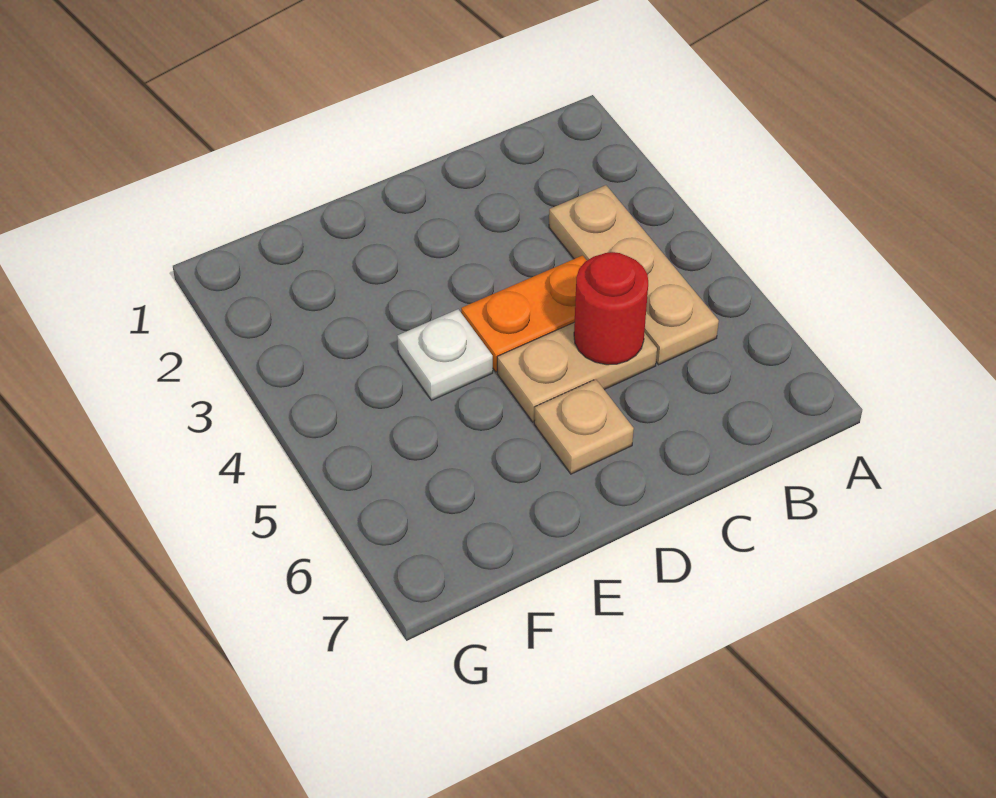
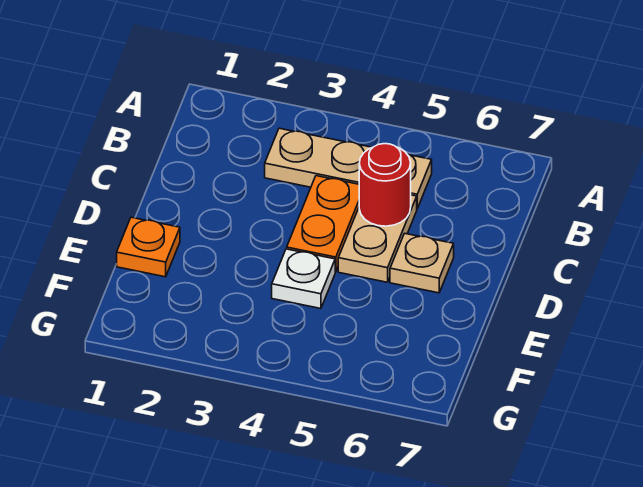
none -> orange 1x1 plate [117,217,180,277]

